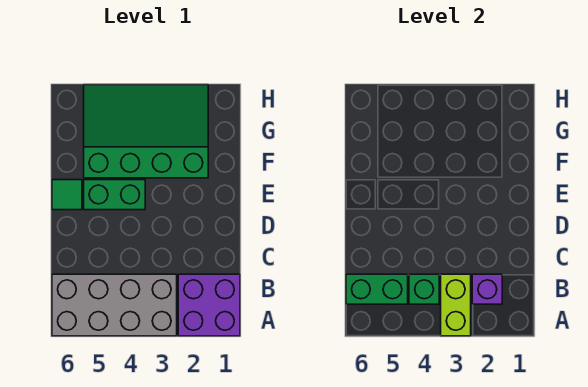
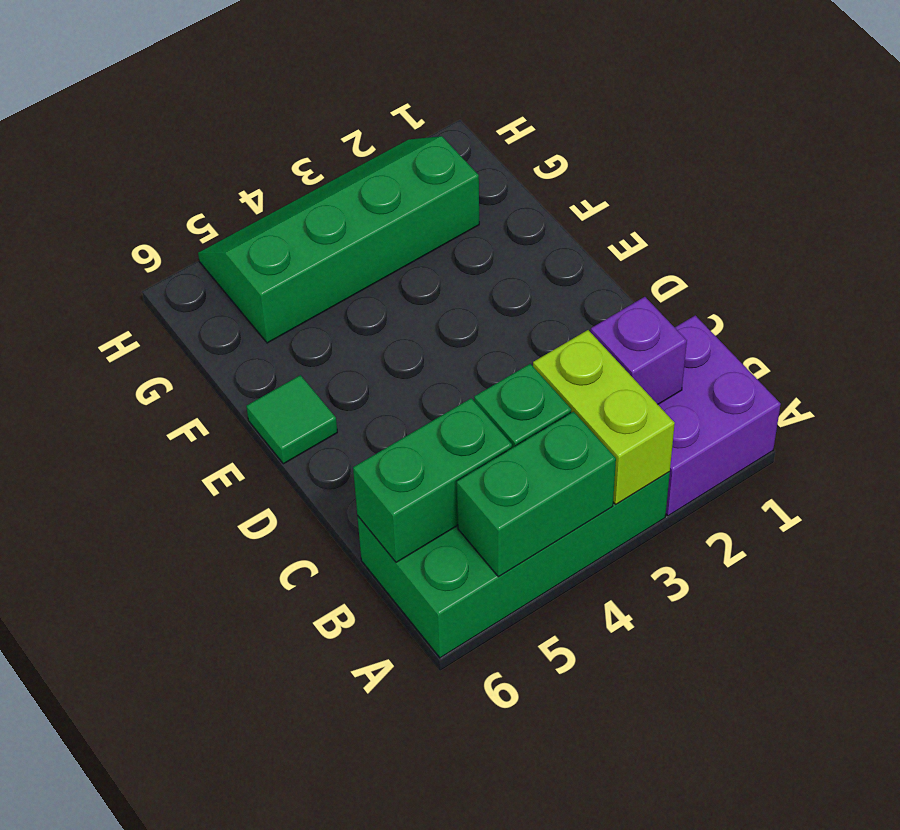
grey 2x4 brick [52,274,177,336] -> green 2x4 brick [357,472,670,658]
green 1x2 brick [84,180,145,210] -> green 1x2 brick moved to [457,412,616,577]
green 3x4 slope [84,85,208,178] -> green 2x4 slope [198,136,479,343]

